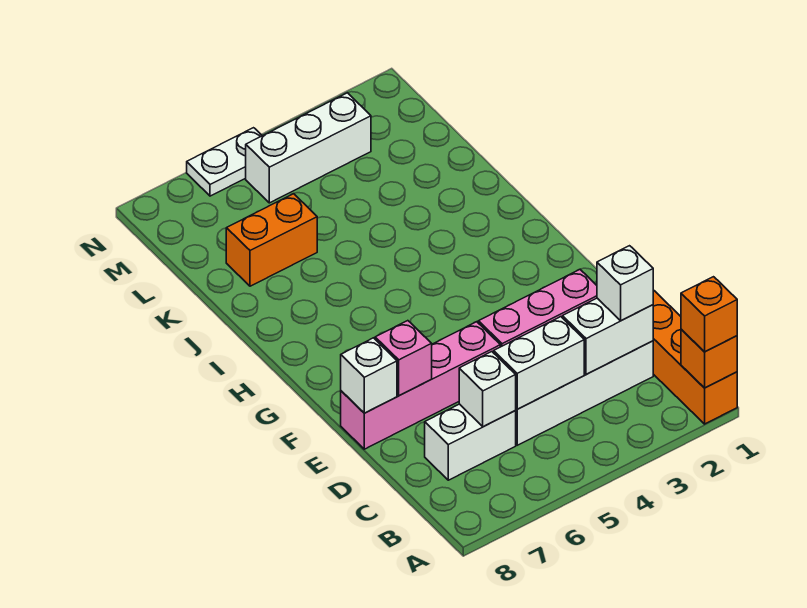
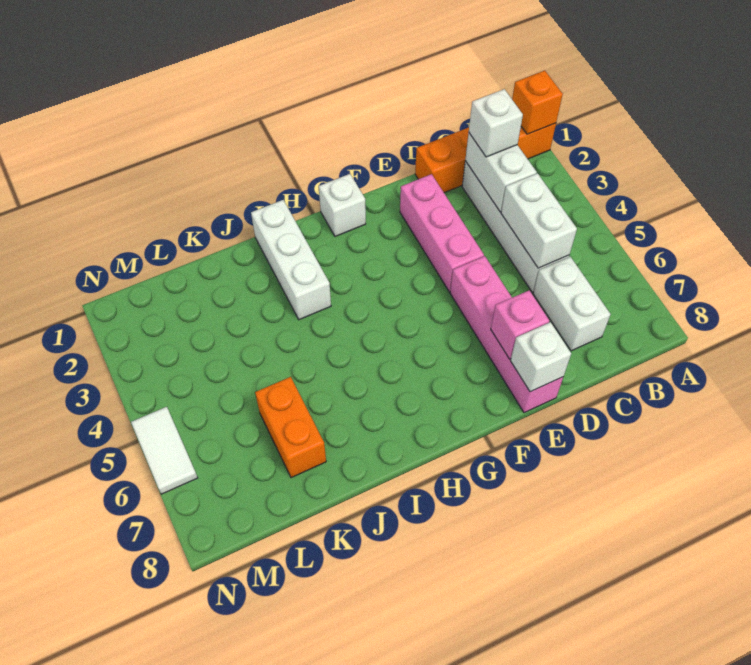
orange 1x1 brick [681,277,737,352] -> none
white 1x1 brick [459,352,516,427] -> white 1x1 brick moved to [319,174,366,236]
white 1x3 brick [246,93,371,203] -> white 1x3 brick moved to [251,200,331,320]
white 1x2 plate [187,128,262,196] -> white 1x2 tile [131,407,198,494]

